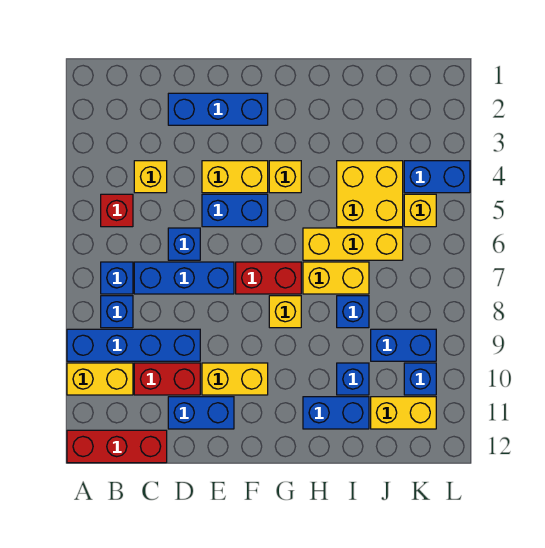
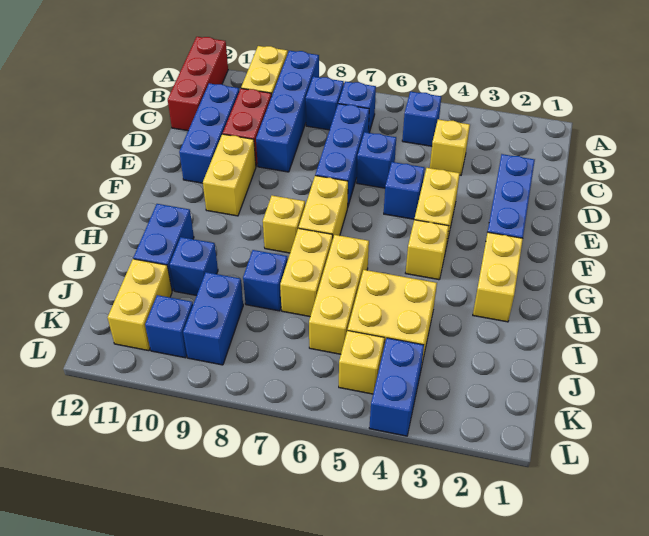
red 1x1 brick [101,194,133,227] -> blue 1x1 brick [402,92,441,146]
blue 1x2 brick [168,397,234,429] -> blue 1x3 brick [179,83,239,183]
blue 1x2 brick [202,194,268,227] -> blue 1x1 brick [384,162,425,219]
red 1x2 brick [236,262,301,294] -> yellow 1x2 brick [299,176,348,240]
none -> yellow 1x2 brick [473,232,523,322]

